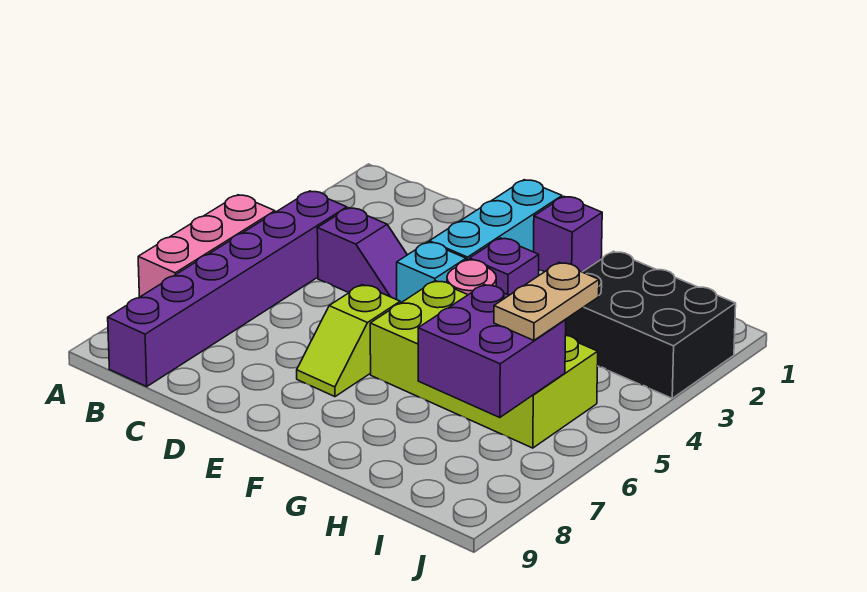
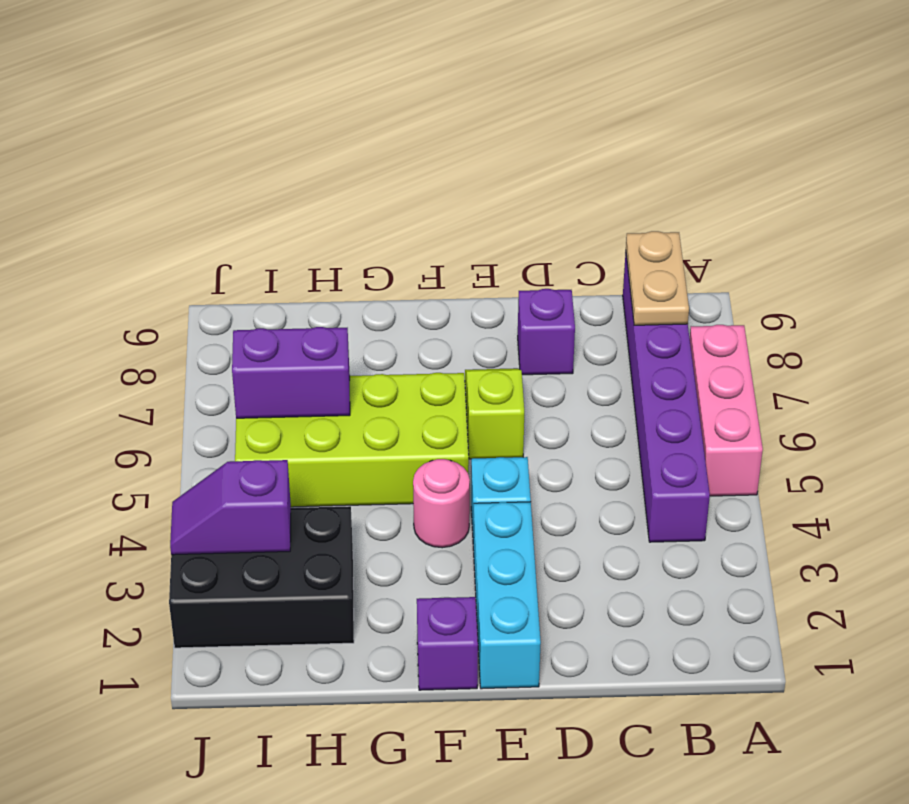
purple 1x2 slope [317,208,407,300] -> purple 1x2 slope moved to [170,460,291,555]
purple 1x1 brick [470,238,539,295] -> purple 1x1 brick moved to [518,289,575,375]
purple 2x2 brick [418,285,566,418] -> purple 1x2 brick [232,327,350,418]
tan 1x2 plate [494,263,599,340] -> tan 1x2 plate moved to [626,231,689,325]

